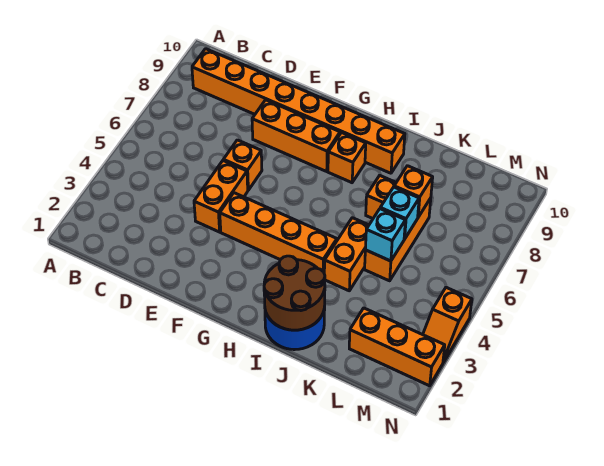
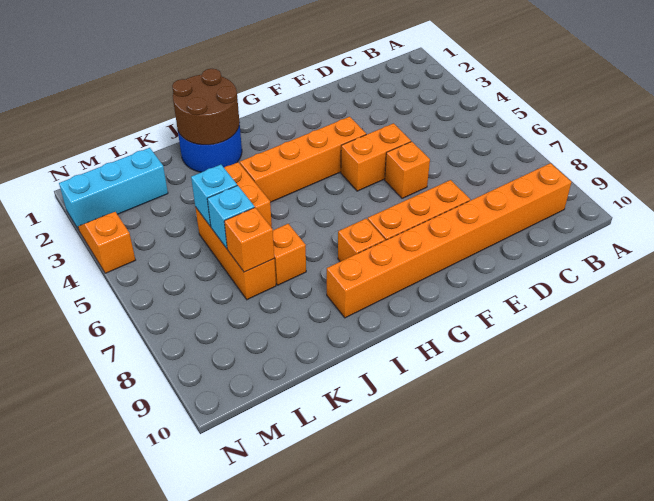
orange 1x2 brick [194,161,248,232] -> orange 1x2 brick turned to [341,123,411,191]
orange 1x3 brick [349,308,445,386] -> cyan 1x3 brick [59,148,168,230]

